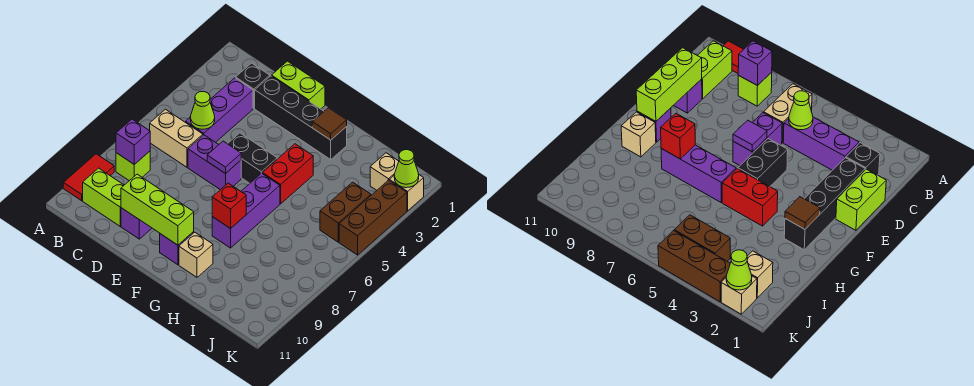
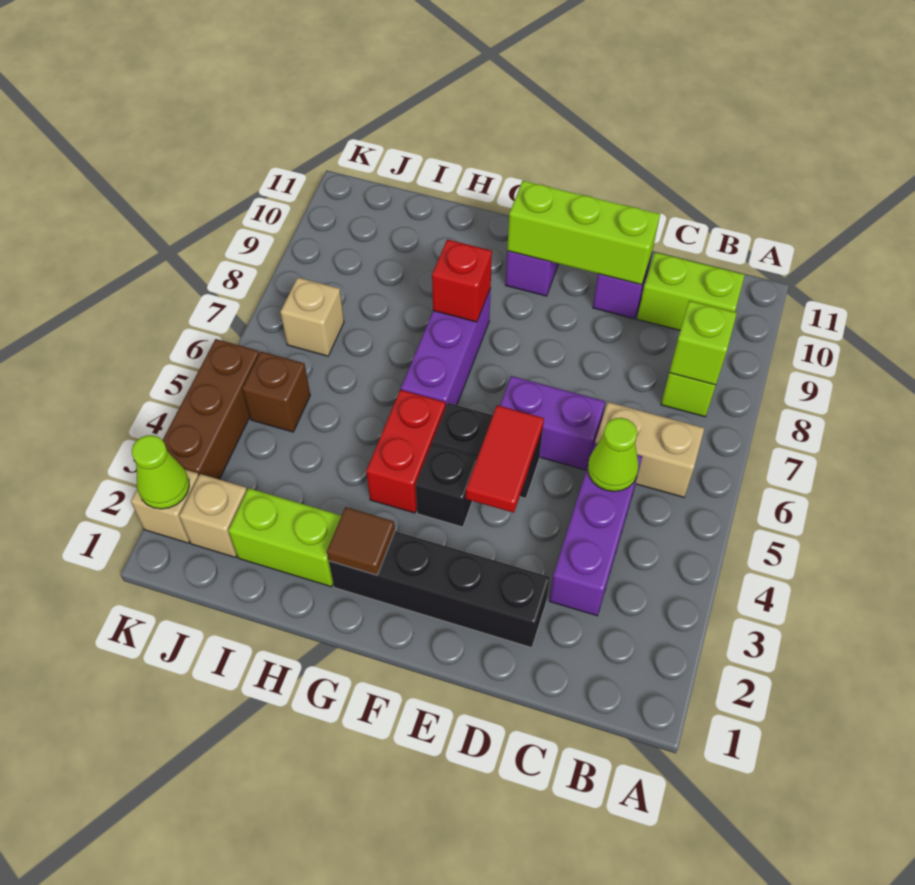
red 1x2 tile [63,154,114,201] -> red 1x2 tile moved to [466,405,544,513]
purple 1x1 brick [116,119,150,165] -> lime 1x1 brick [669,301,737,385]
black 1x1 brick [236,63,270,108] -> black 1x1 brick moved to [416,444,477,527]
lime 1x2 brick [272,61,325,109] -> lime 1x2 brick moved to [228,488,342,587]
purple 1x1 tile [207,141,241,174] -> none
tan 1x1 brick [179,232,213,277] -> tan 1x1 brick moved to [280,278,344,356]
brown 1x2 brick [320,182,371,242] -> brown 1x1 brick [242,352,310,432]

